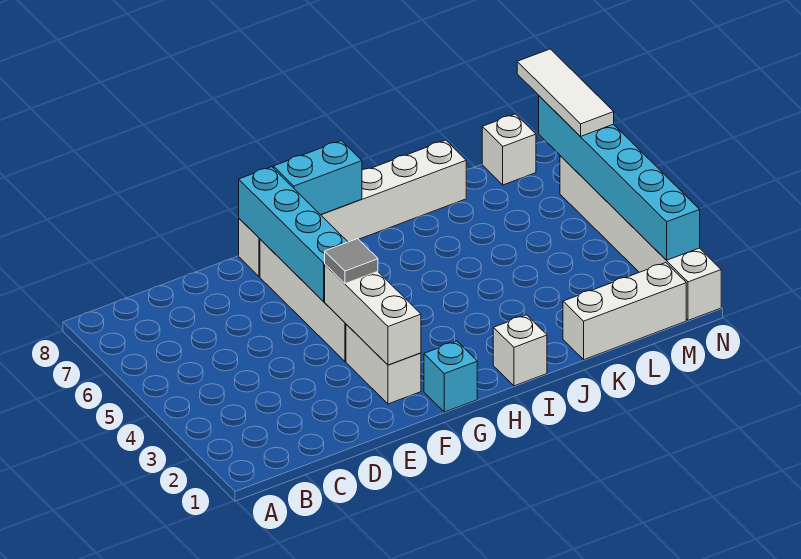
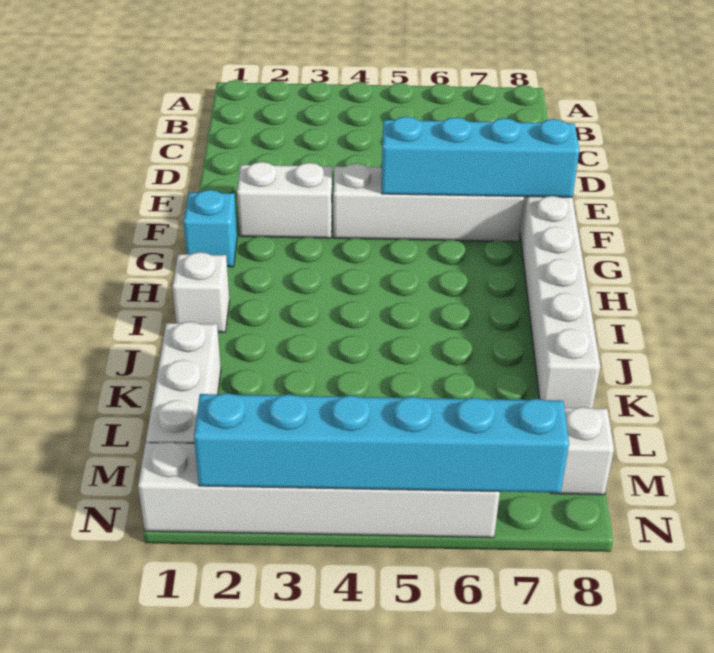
white 1x3 brick [325,265,421,365] -> none
grey 1x1 tile [325,239,378,284] -> none
cyan 1x2 brick [273,141,362,215] -> none
white 1x3 tile [517,49,614,137] -> none

